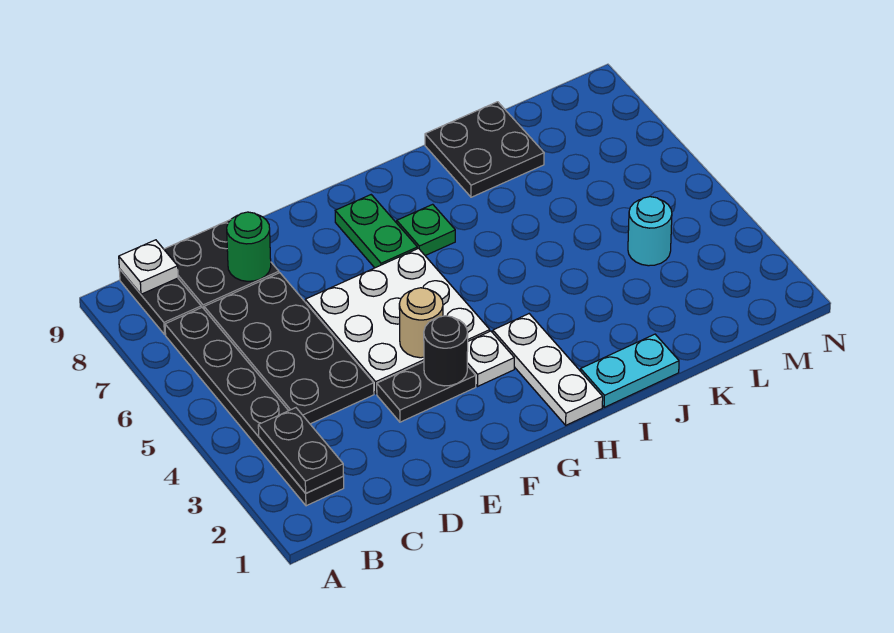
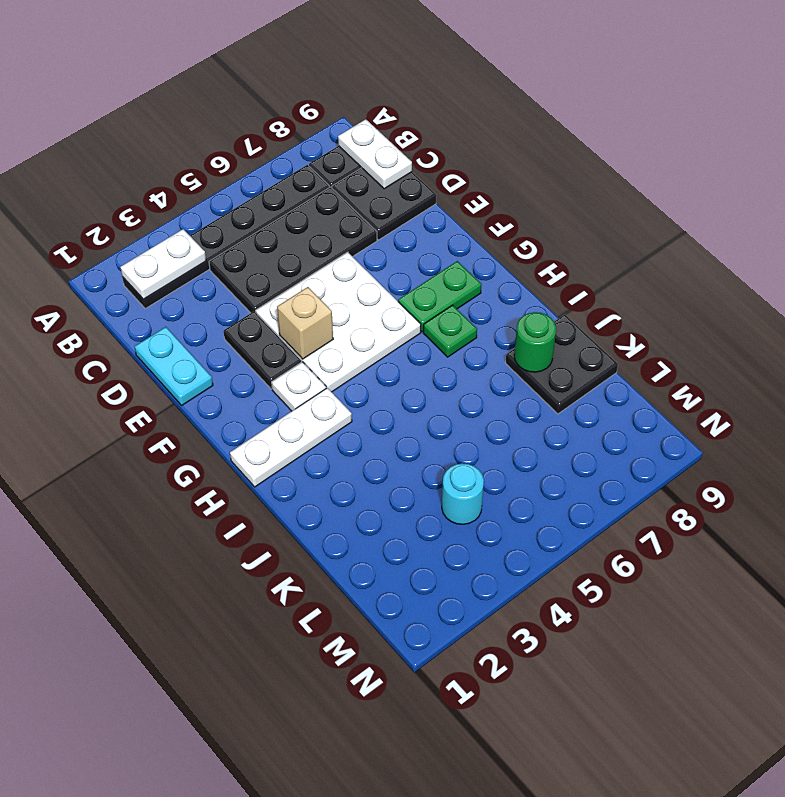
black 1x2 plate [258,408,344,493] -> white 1x2 plate [120,229,206,299]
white 1x1 plate [119,240,178,294] -> white 1x2 plate [338,119,412,189]
green 1x1 round brick [227,212,271,281] -> green 1x1 round brick moved to [514,312,556,372]
black 1x1 round brick [424,316,468,386] -> none
tan 1x1 round brick [399,288,443,358] -> tan 1x1 brick [277,287,333,359]
cyan 1x2 plate [581,334,679,407] -> cyan 1x2 plate moved to [135,327,213,405]

